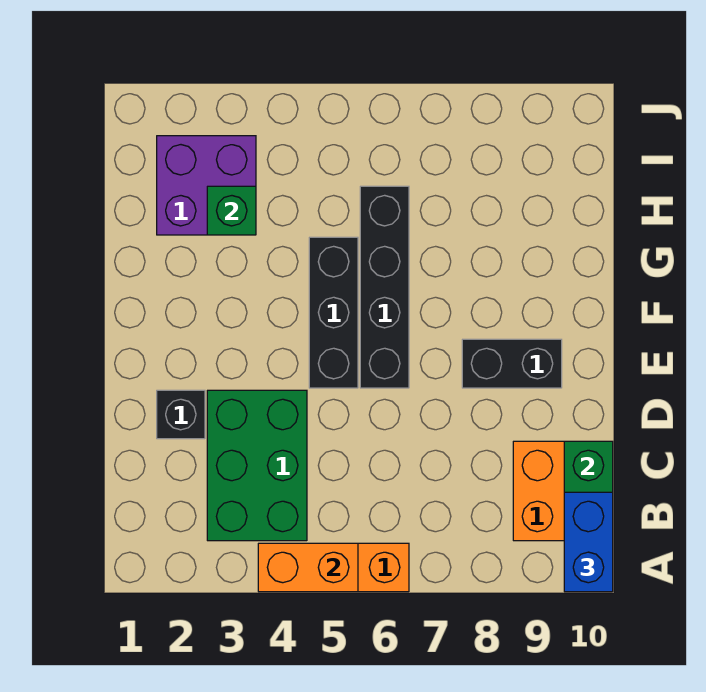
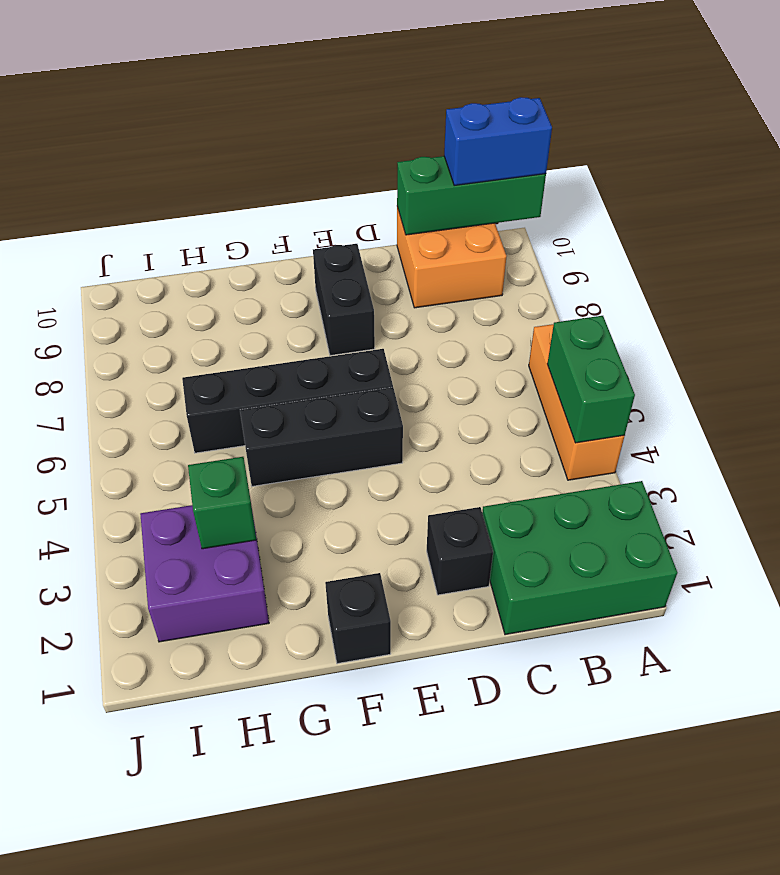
orange 1x2 brick [258,543,358,592] -> green 1x2 brick [547,316,635,443]
green 2x3 brick [207,390,307,541] -> green 2x3 brick moved to [482,481,677,635]
none -> black 1x1 brick [325,573,391,664]

